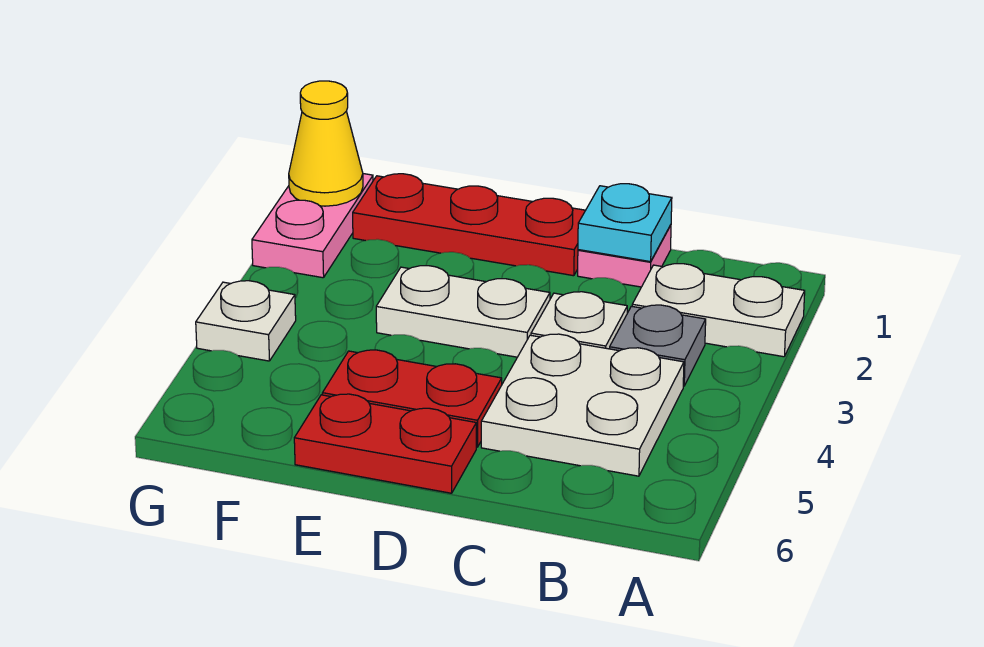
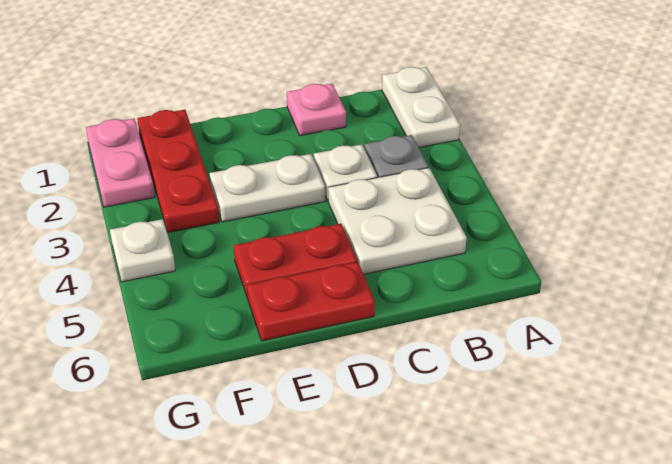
white 1x2 plate [632,264,805,357] -> white 1x2 plate turned to [382,67,460,147]
cyan 1x1 plate [578,184,672,262] -> none
red 1x3 plate [353,174,586,276] -> red 1x3 plate turned to [137,110,219,233]
yellow 1x1 cone [289,81,363,206] -> none

